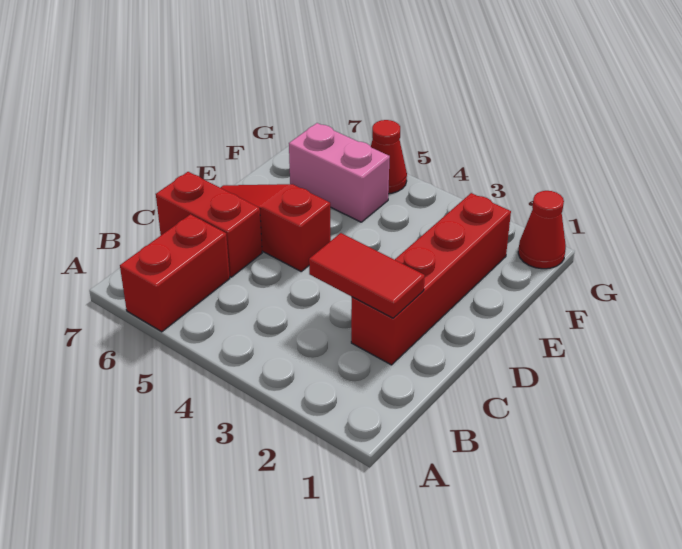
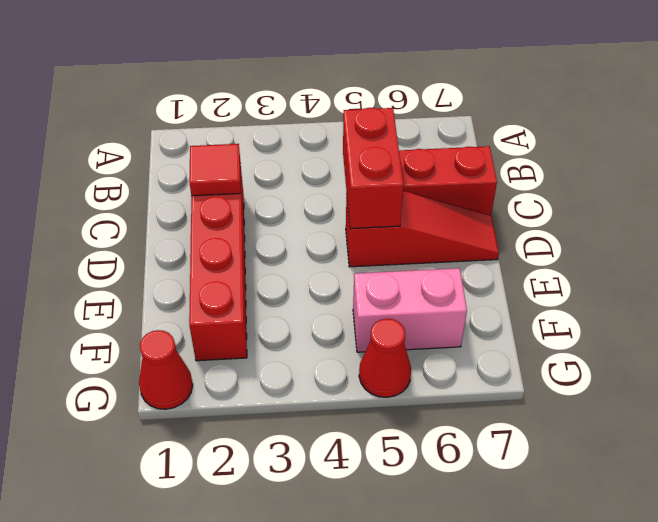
red 1x2 brick [120,214,230,332] -> red 1x2 brick moved to [343,108,404,229]
red 1x2 tile [309,233,425,318] -> red 1x1 tile [189,144,241,196]

